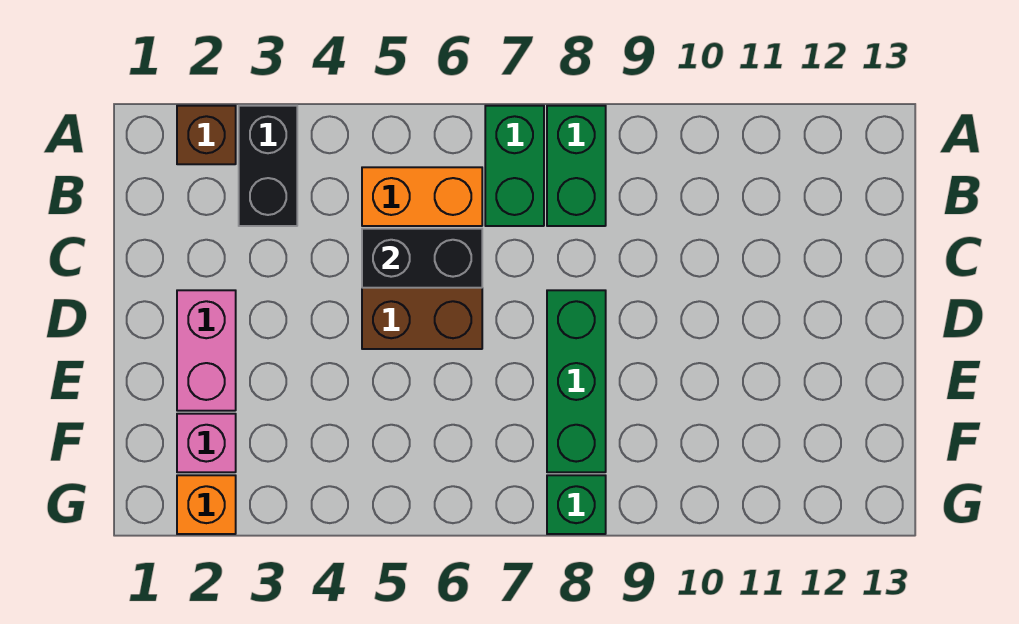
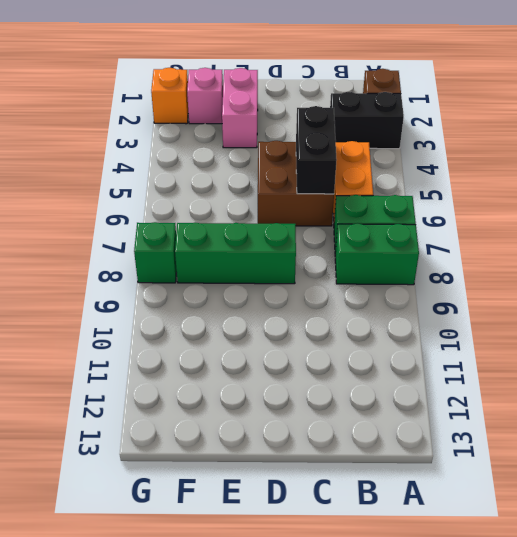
pink 1x2 brick [177,290,236,411] -> pink 1x2 brick turned to [222,68,258,148]

